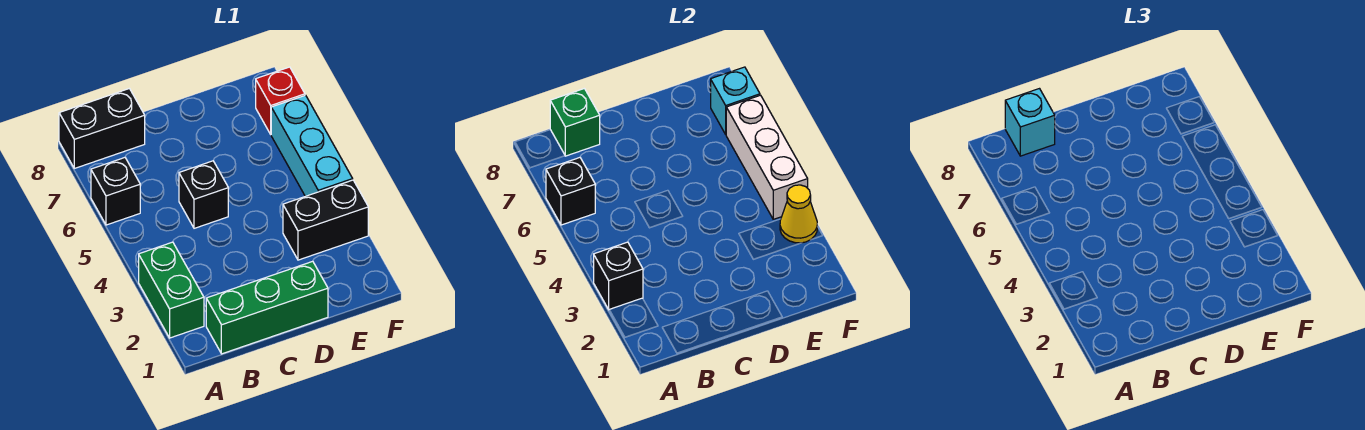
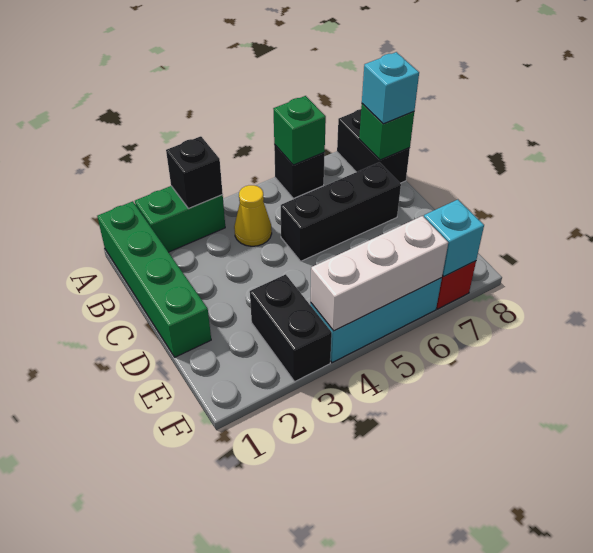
black 1x1 brick [546,158,595,225] -> green 1x1 brick [273,96,326,165]
green 1x3 brick [206,261,328,354] -> green 1x4 brick [97,201,211,357]
black 1x1 brick [179,161,228,228] -> black 1x3 brick [281,162,401,261]
yellow 1x1 cone [780,185,817,243] -> yellow 1x1 cone moved to [234,185,272,246]

